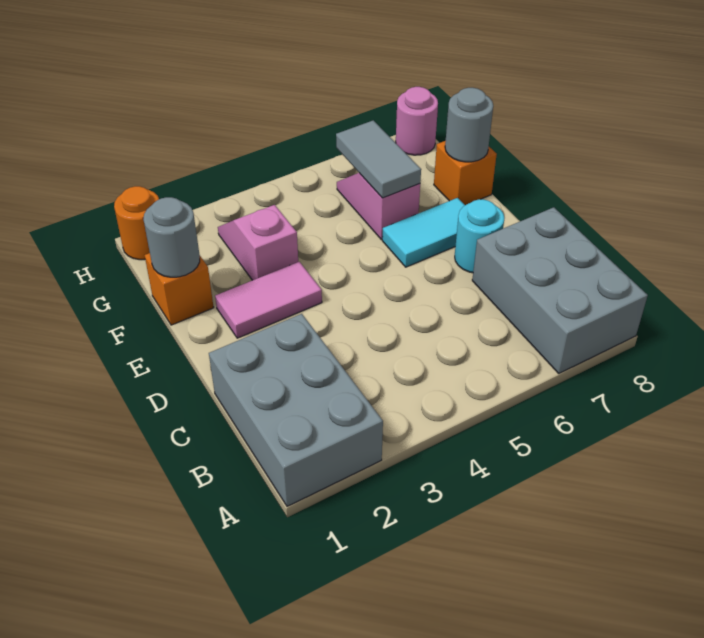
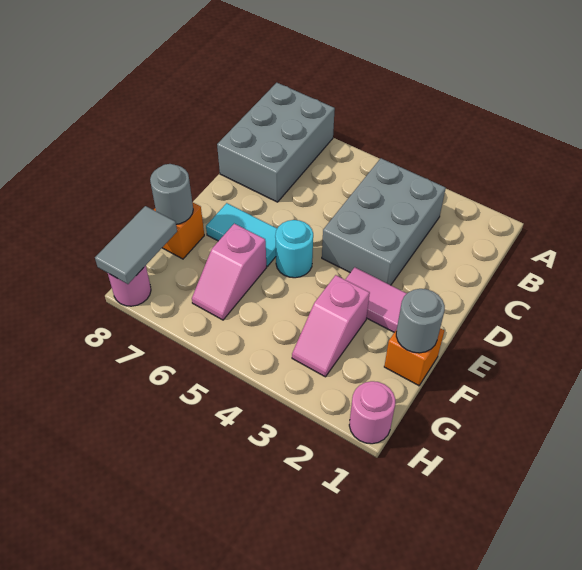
grey 2x3 brick [209,314,383,506] -> grey 2x3 brick moved to [322,158,446,285]
cyan 1x1 round brick [455,199,504,273] -> cyan 1x1 round brick moved to [275,220,313,278]
grey 1x2 tile [336,120,421,198] -> grey 1x2 tile moved to [95,206,177,284]
orange 1x1 round brick [114,186,159,260] -> pink 1x1 round brick [349,381,395,444]

